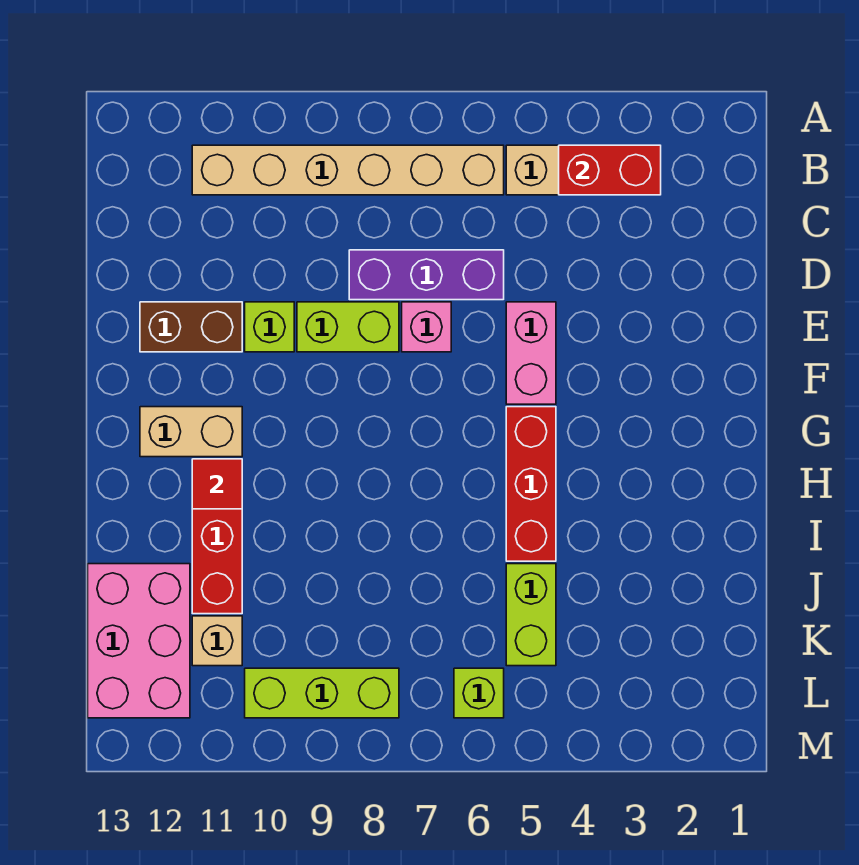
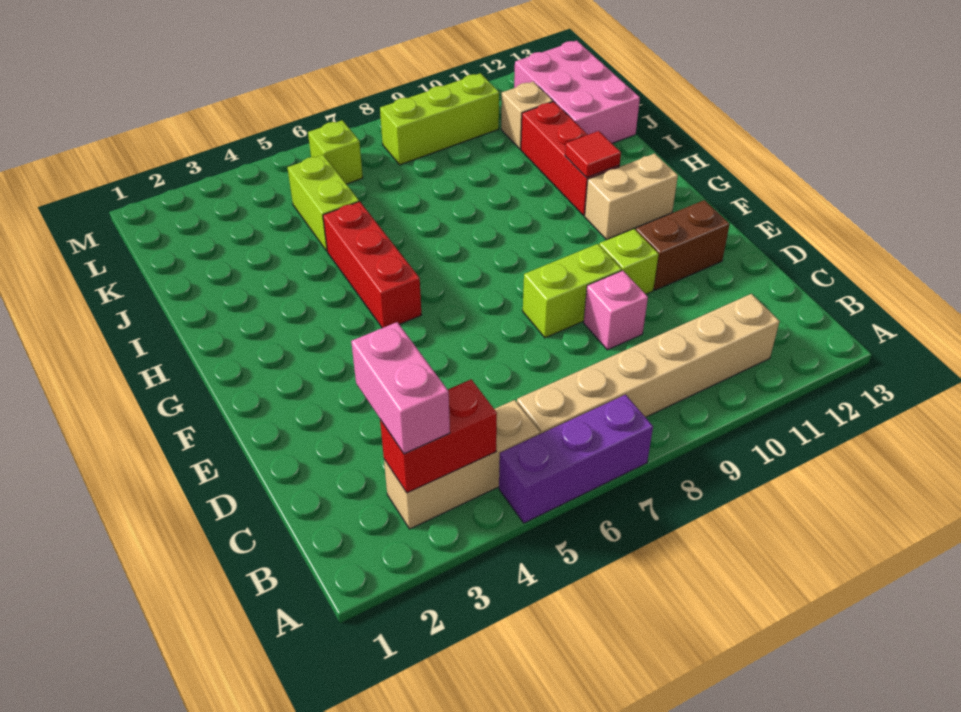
purple 1x3 brick [349,250,504,300] -> purple 1x3 brick moved to [499,395,653,523]
pink 1x2 brick [506,302,556,404] -> pink 1x2 brick moved to [351,322,450,454]
pink 1x1 brick [402,302,451,352] -> pink 1x1 brick moved to [584,271,648,350]

